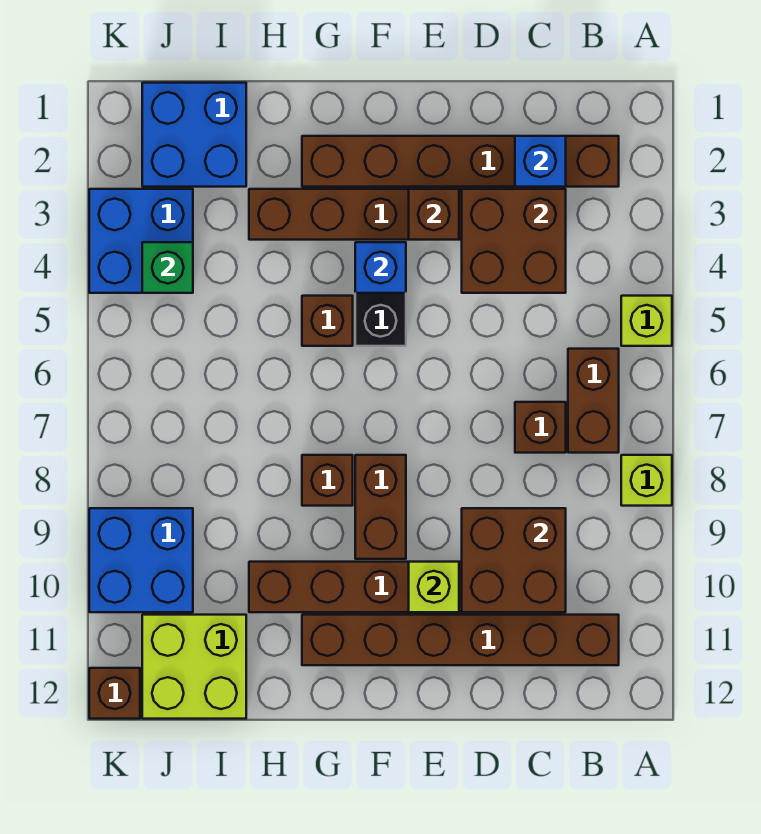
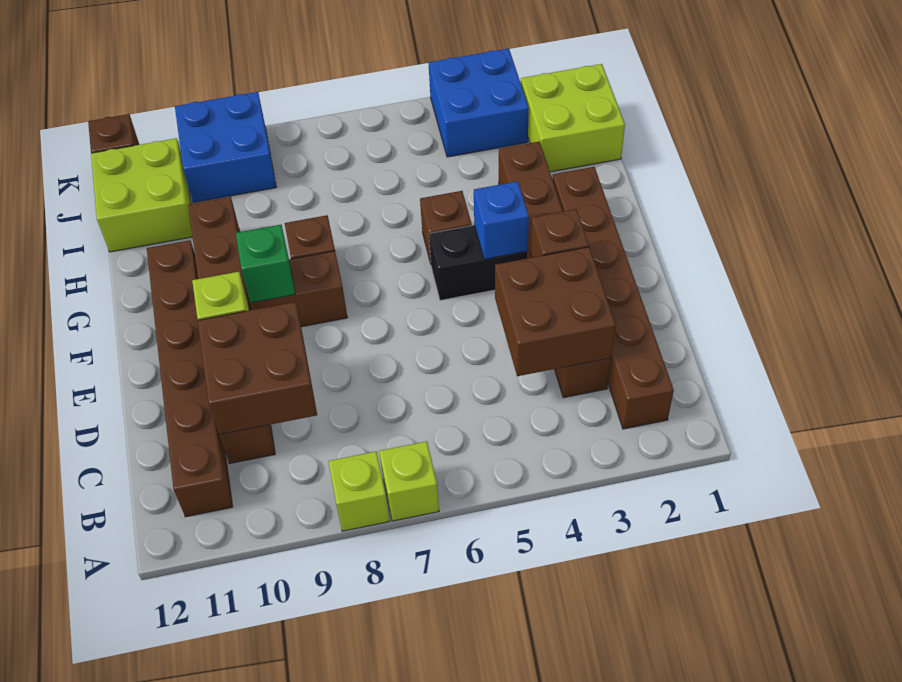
lime 1x1 brick [621,296,672,346] -> lime 1x1 brick moved to [379,441,439,521]
brown 1x2 brick [568,349,619,453] -> none
blue 1x1 brick [515,136,566,187] -> none
brown 1x1 brick [515,402,566,453] -> none
blue 2x2 brick [142,83,246,187] -> lime 2x2 brick [521,64,625,172]
green 1x1 brick [142,242,193,293] -> green 1x1 brick moved to [236,225,295,303]

